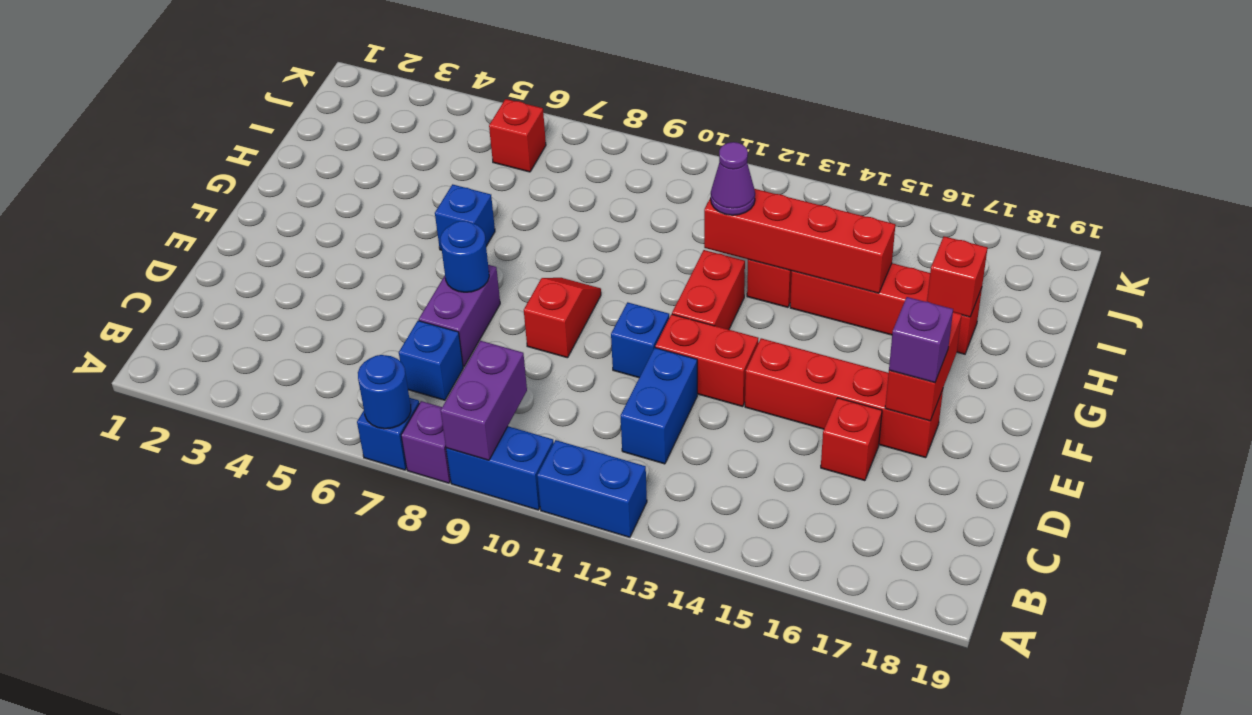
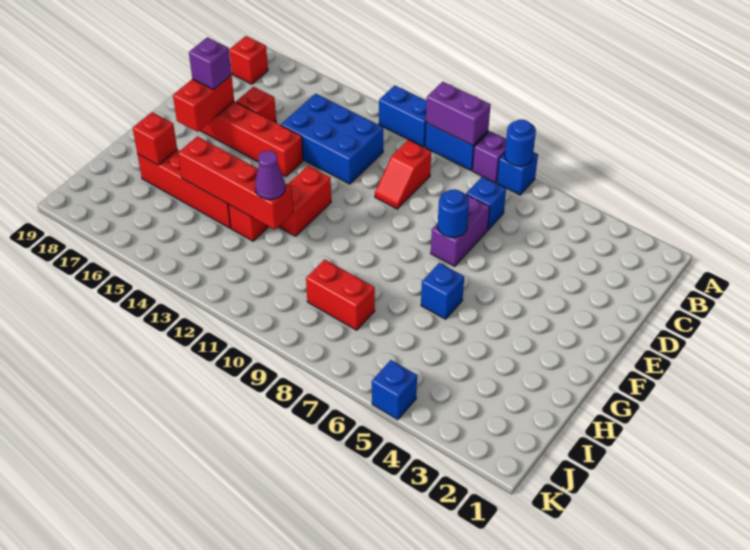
purple 1x2 brick [441,341,527,460] -> purple 1x2 brick turned to [426,82,491,146]
blue 1x2 brick [621,348,697,464] -> blue 2x3 brick [281,94,383,184]
red 1x2 slope [524,278,601,358] -> red 1x2 slope moved to [375,140,431,209]
blue 1x1 brick [611,302,669,378] -> blue 1x1 brick moved to [372,360,417,420]
red 1x2 brick [655,314,759,407] -> red 1x2 brick moved to [306,259,375,330]
red 1x1 brick [489,99,546,172] -> red 1x1 brick moved to [229,36,268,84]

